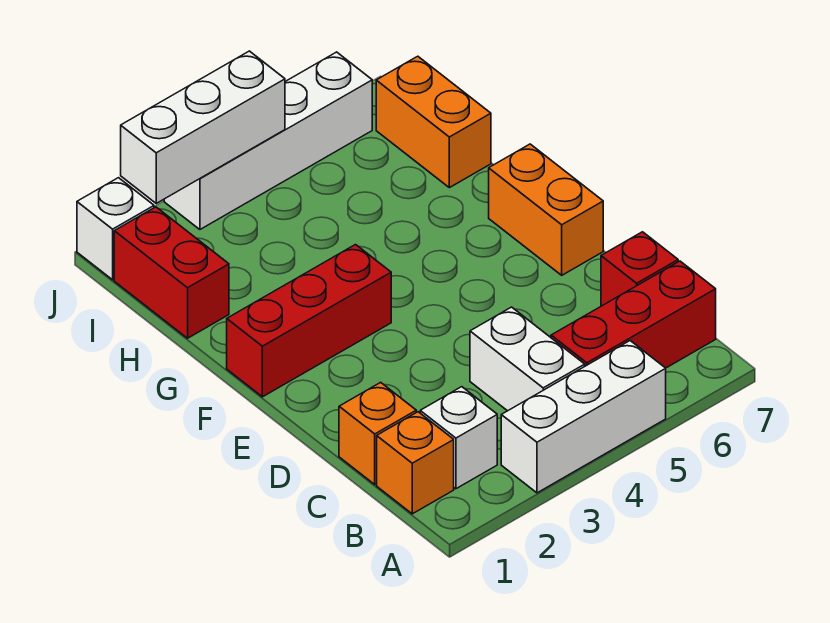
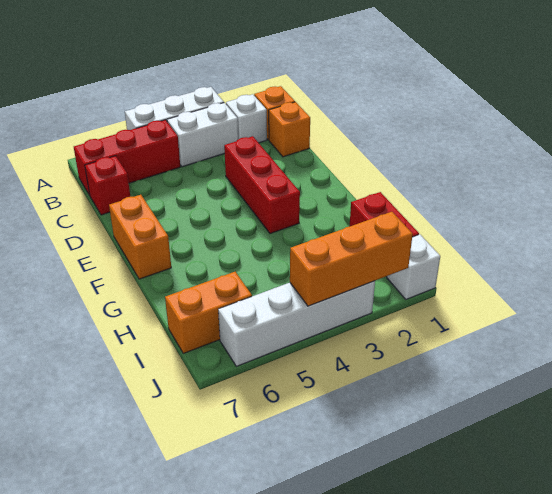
white 1x2 brick [470,307,585,411] -> white 1x2 brick turned to [167,103,238,167]
red 1x3 brick [227,245,391,397] -> red 1x3 brick turned to [224,136,300,234]
orange 1x2 brick [376,56,491,188] -> orange 1x2 brick turned to [165,272,252,353]
white 1x3 brick [121,51,285,203] -> orange 1x3 brick [290,212,413,306]

